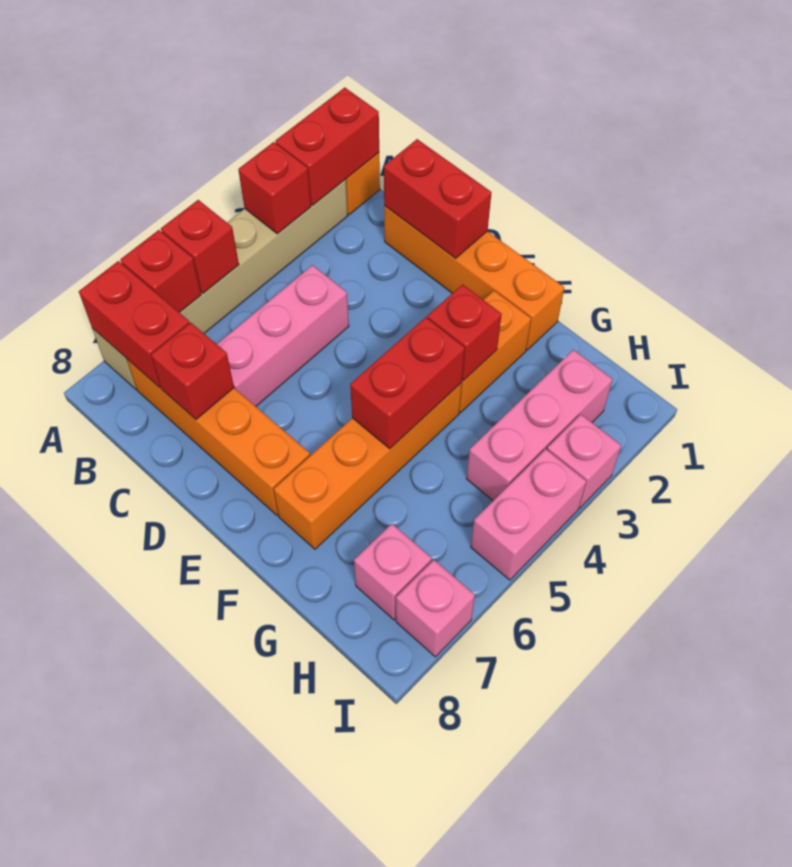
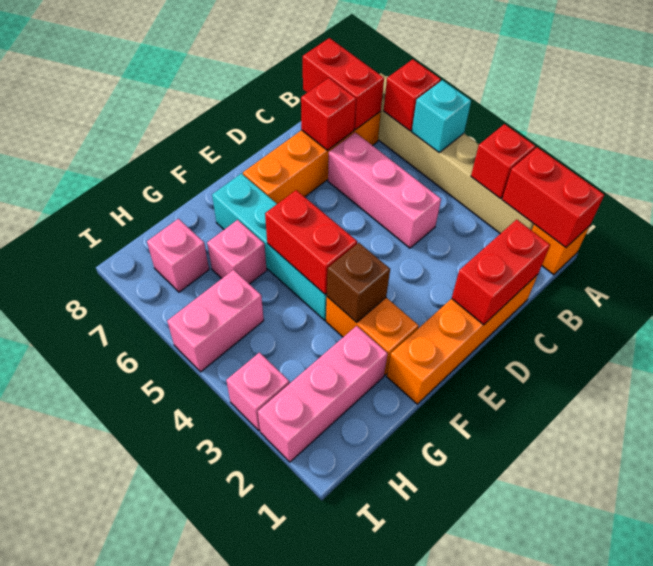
red 1x1 brick [161,200,239,293] -> cyan 1x1 brick [412,80,471,152]
red 1x2 brick [79,261,189,387] -> red 1x2 brick turned to [303,38,384,130]
red 1x1 brick [427,284,502,381] -> brown 1x1 brick [327,243,390,322]
orange 1x4 brick [274,383,462,549] -> cyan 1x4 brick [212,174,327,320]
pink 1x3 brick [466,350,613,501] -> pink 1x3 brick turned to [258,326,388,462]
pink 1x2 brick [471,449,586,580] -> pink 1x2 brick turned to [167,270,264,372]
pink 1x1 brick [396,560,475,657] -> pink 1x1 brick moved to [207,220,267,284]

